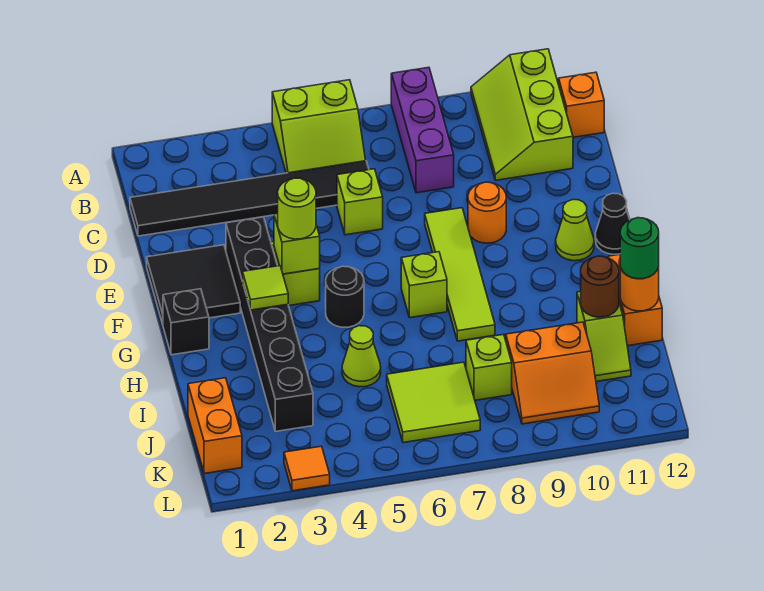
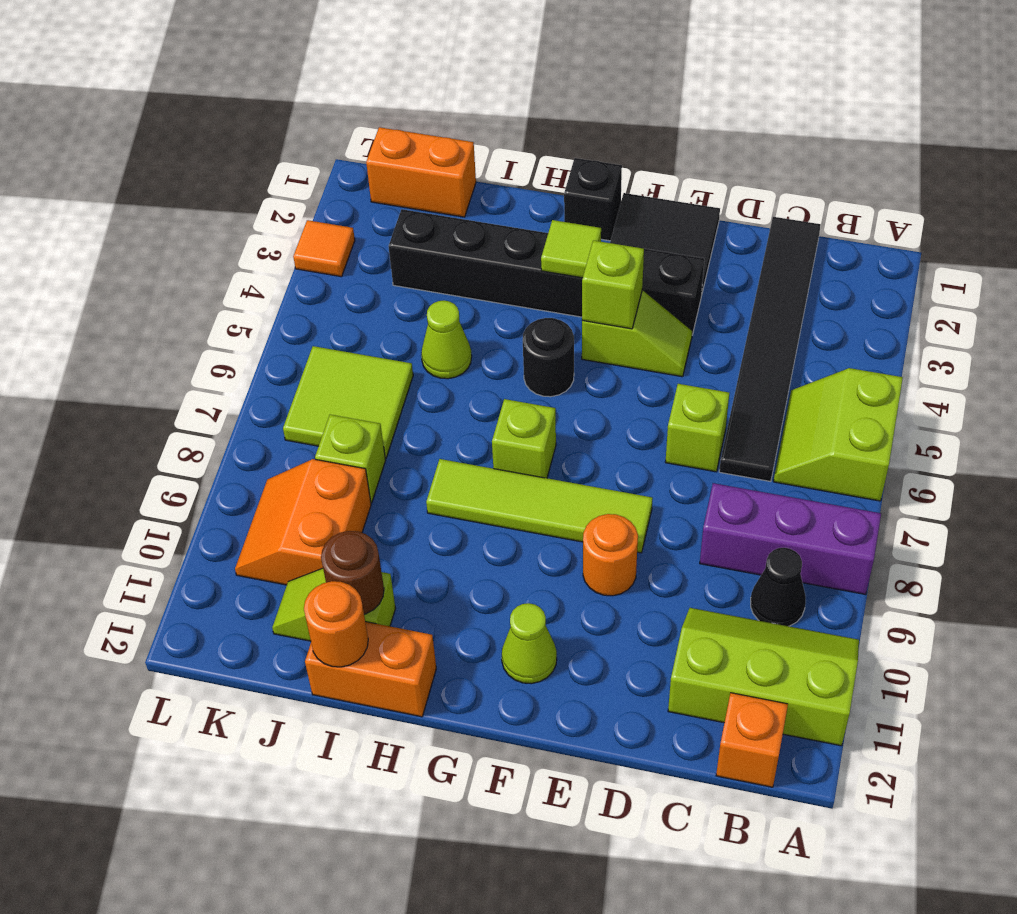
lime 1x1 round brick [278,178,316,239] -> none
black 1x1 cone [595,193,630,254] -> black 1x1 cone moved to [751,548,806,626]
green 1x1 round brick [620,218,659,279] -> none

